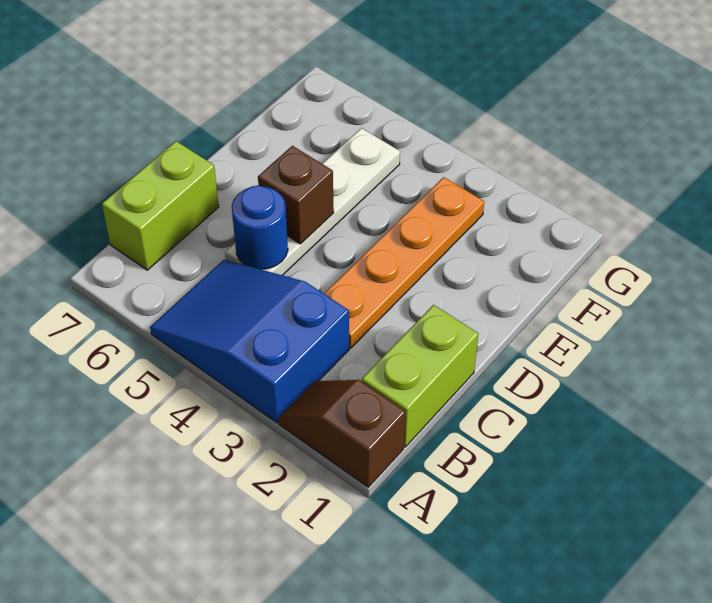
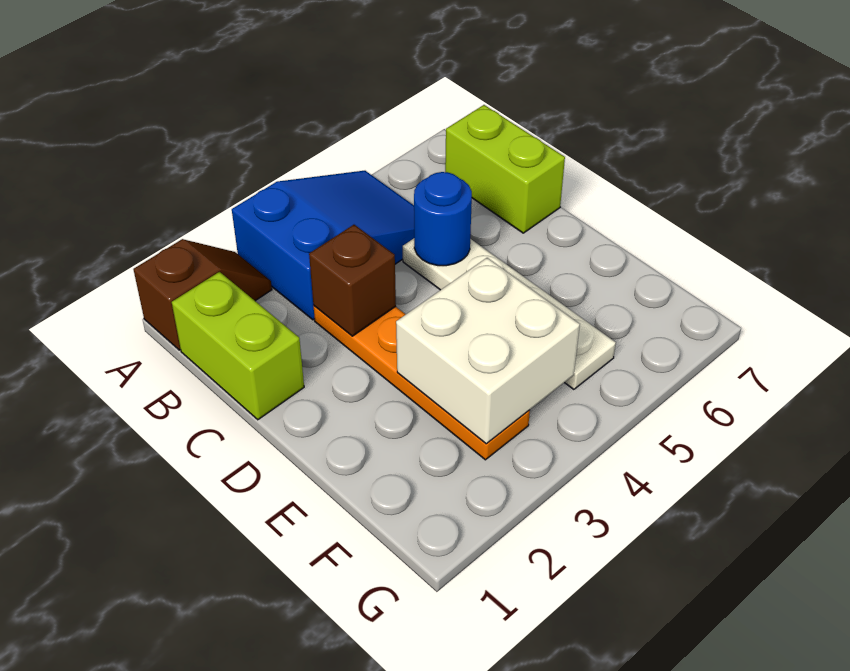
brown 1x1 brick [258,146,334,244] -> brown 1x1 brick moved to [309,225,396,336]
none -> white 2x2 brick [396,258,580,444]

